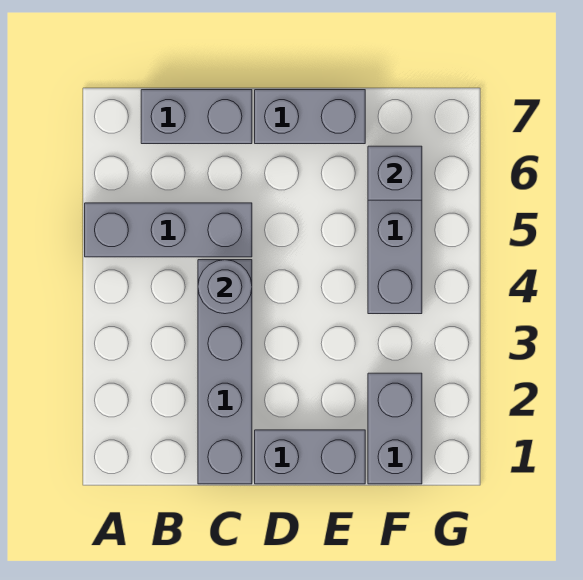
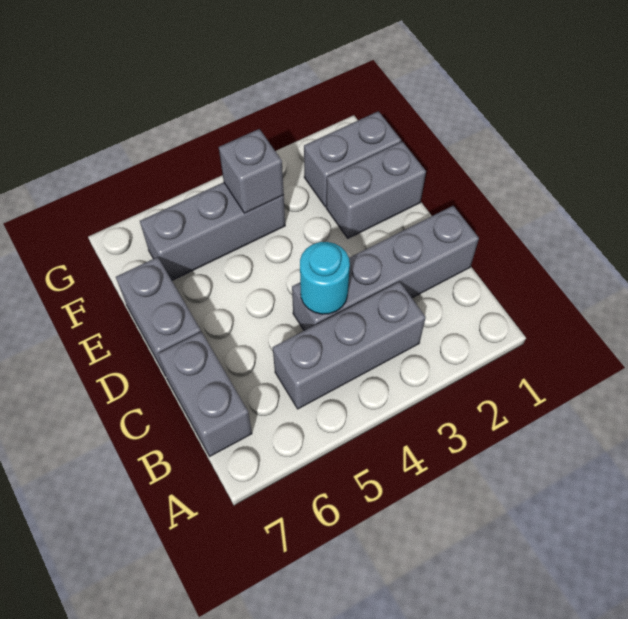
grey 1x3 brick [85,203,252,257] -> grey 1x3 brick turned to [273,282,426,409]
grey 1x1 round brick [198,260,252,314] -> cyan 1x1 round brick [300,242,350,314]
grey 1x2 brick [255,430,365,484] -> grey 1x2 brick turned to [326,141,426,238]
grey 1x1 brick [368,146,422,200] -> grey 1x1 brick moved to [219,129,284,213]

